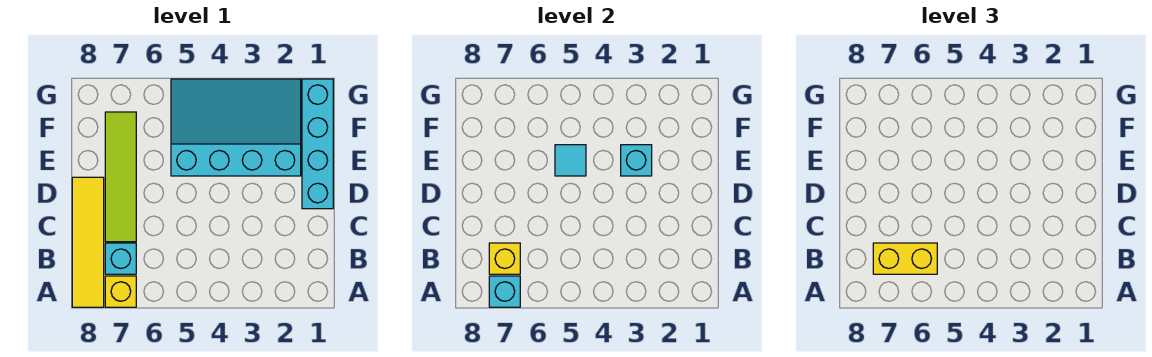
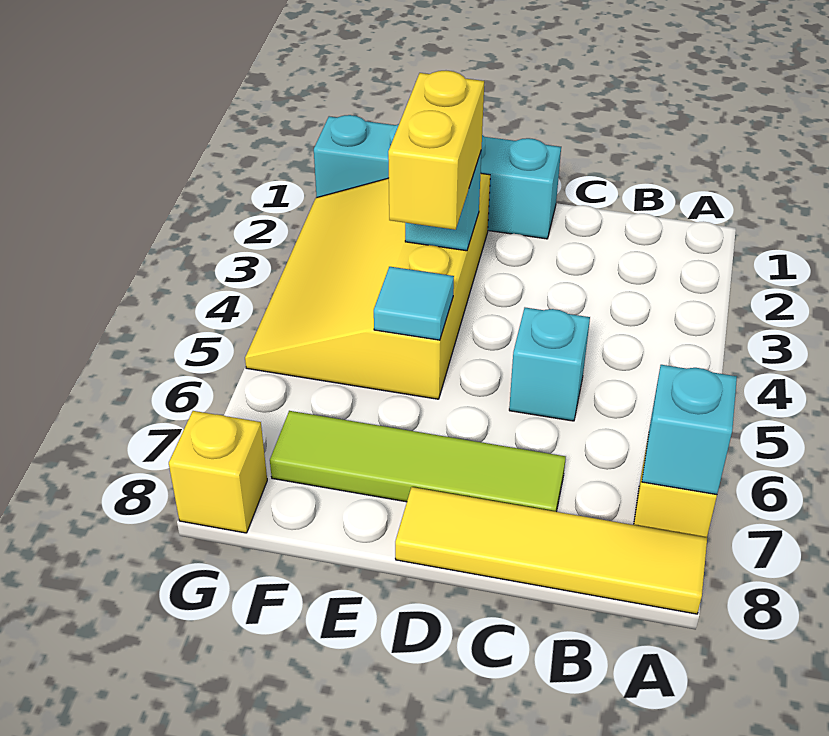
yellow 1x2 brick [873,243,937,274] -> yellow 1x2 brick moved to [388,71,484,230]
cyan 1x1 brick [105,243,136,274] -> cyan 1x1 brick moved to [509,308,590,421]
yellow 1x1 brick [489,243,520,274] -> yellow 1x1 brick moved to [169,411,267,533]
cyan 3x4 slope [171,79,301,176] -> yellow 3x4 slope [245,173,490,399]

